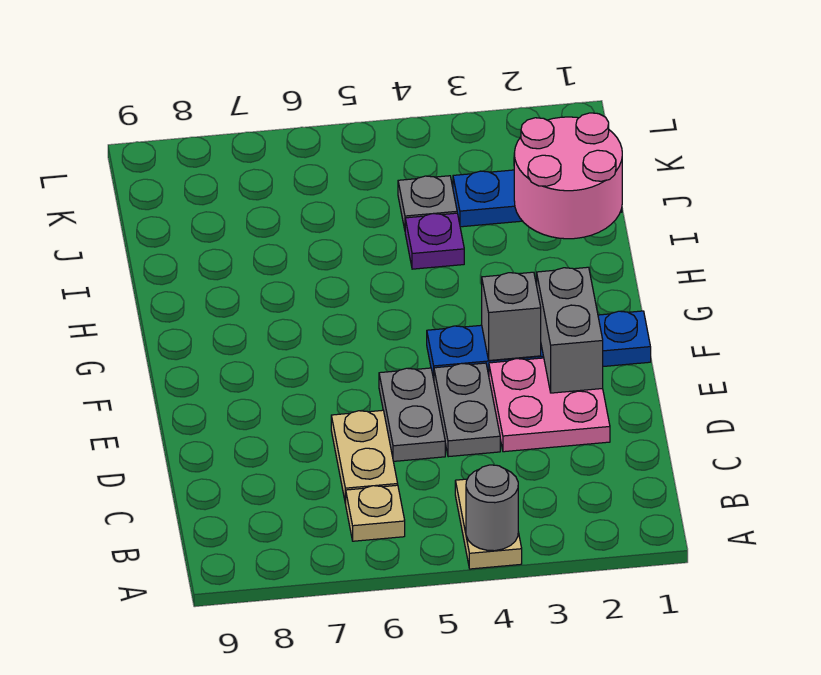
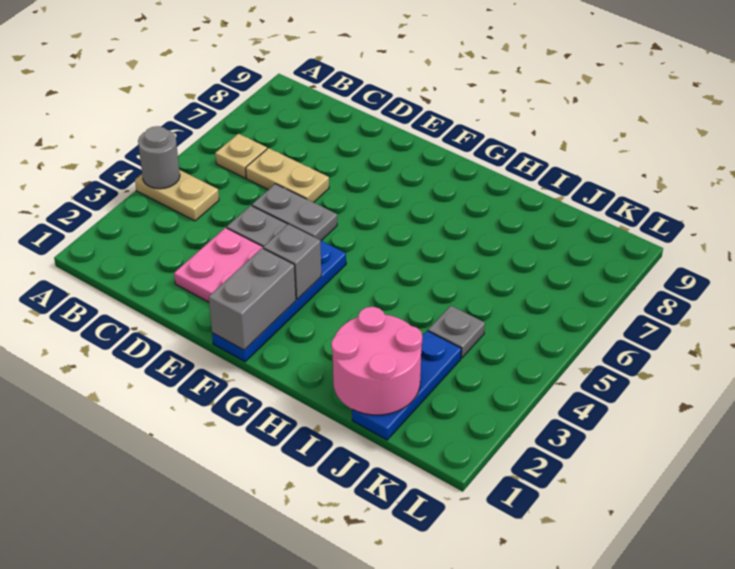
grey 1x2 brick [537,267,603,393] -> grey 1x2 brick turned to [209,248,296,350]
purple 1x1 plate [405,213,464,269] -> none

